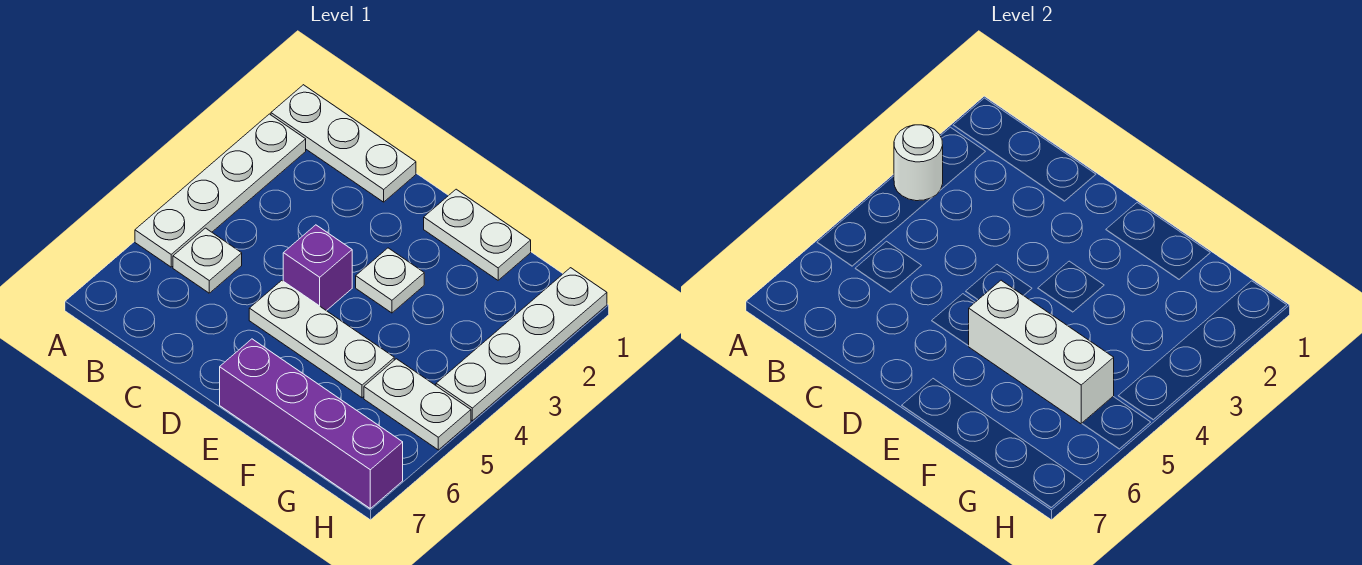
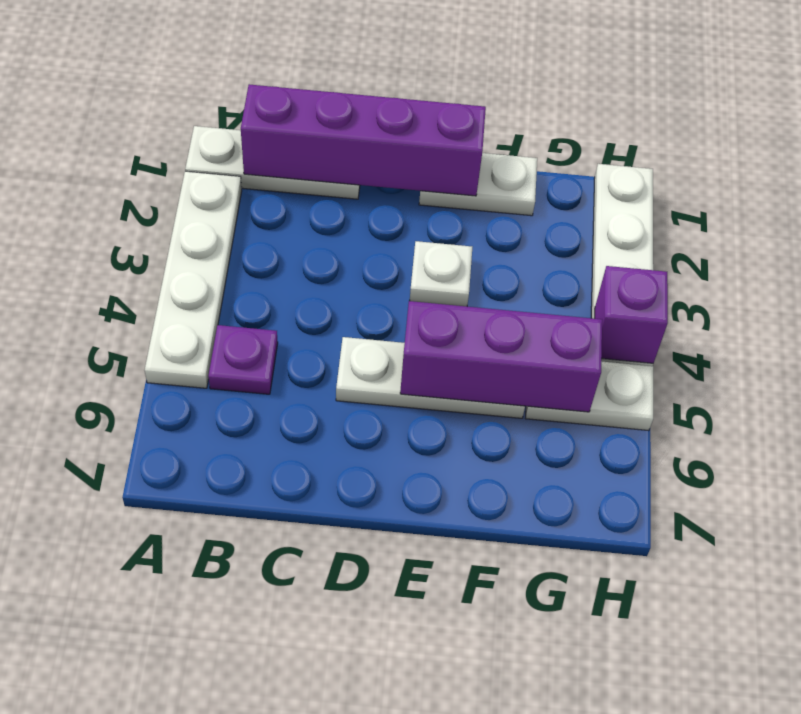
white 1x1 round brick [894,125,943,201] -> none
white 1x1 plate [173,228,242,293] -> purple 1x1 plate [208,325,278,394]
purple 1x1 brick [283,225,352,311] -> purple 1x1 brick moved to [595,266,668,363]
white 1x3 brick [969,280,1114,424] -> purple 1x3 brick [400,301,602,412]
purple 1x4 brick [220,339,403,508] -> purple 1x4 brick moved to [241,84,486,196]

